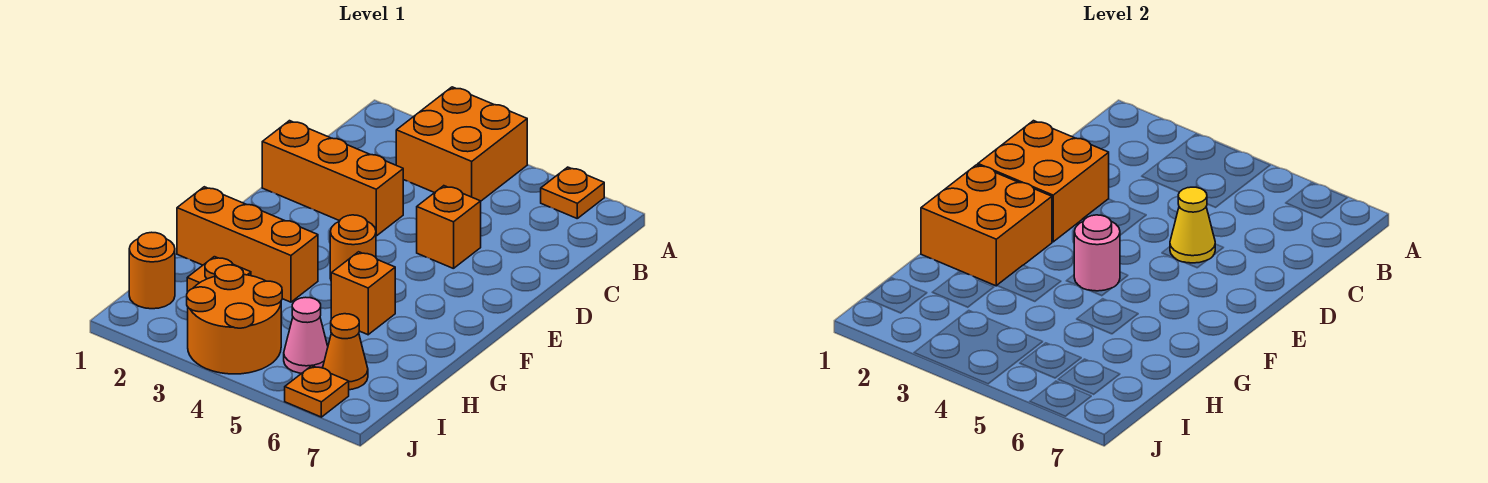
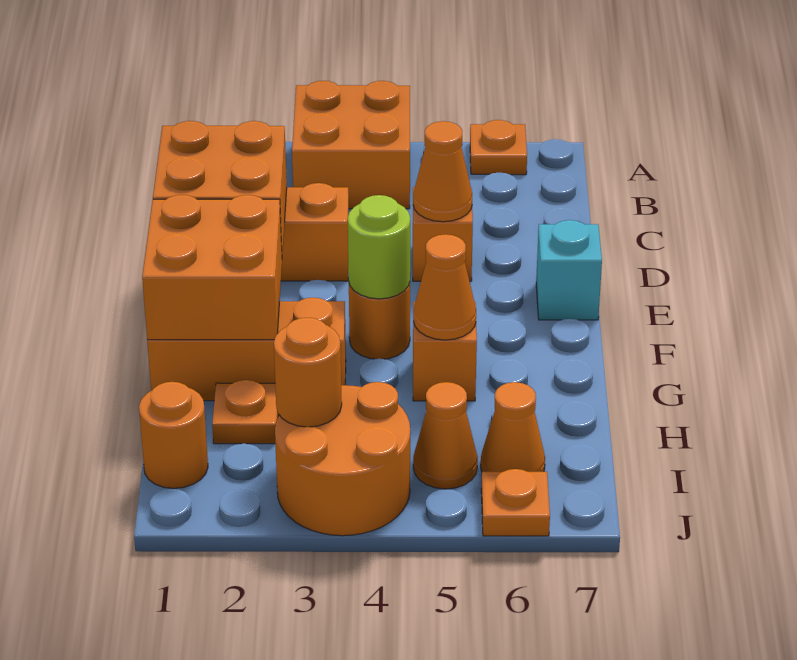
yellow 1x1 cone [1170,187,1215,263] -> orange 1x1 cone [413,121,472,222]
none -> cyan 1x1 brick [536,220,602,320]
pink 1x1 round brick [1074,215,1120,291] -> lime 1x1 round brick [348,195,410,299]
none -> orange 1x1 cone [413,234,476,340]
none -> orange 1x1 round brick [274,318,342,427]
pink 1x1 cone [284,297,328,373] -> orange 1x1 cone [413,382,478,489]

